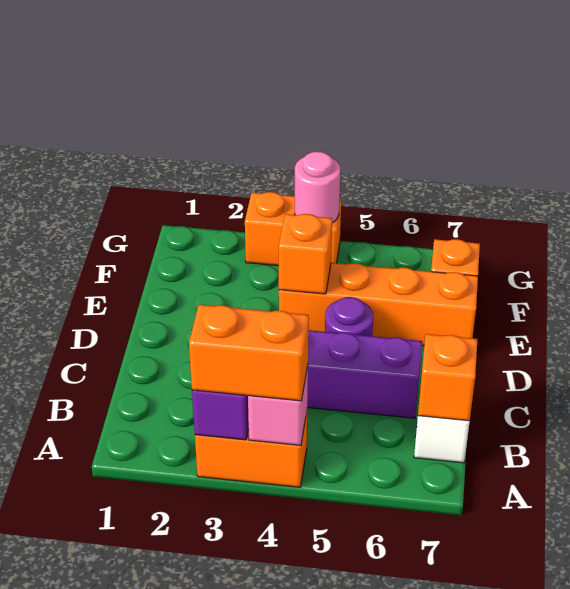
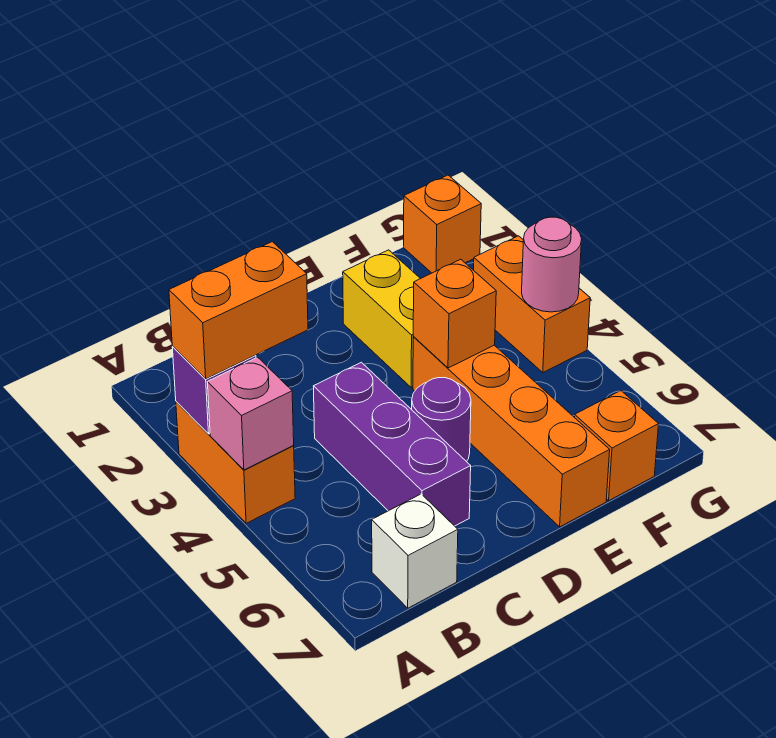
orange 1x2 brick [189,305,309,401] -> orange 1x2 brick turned to [169,242,308,379]
orange 1x1 brick [418,334,478,421] -> orange 1x1 brick moved to [404,175,481,273]
none -> yellow 1x2 brick [343,250,420,387]

